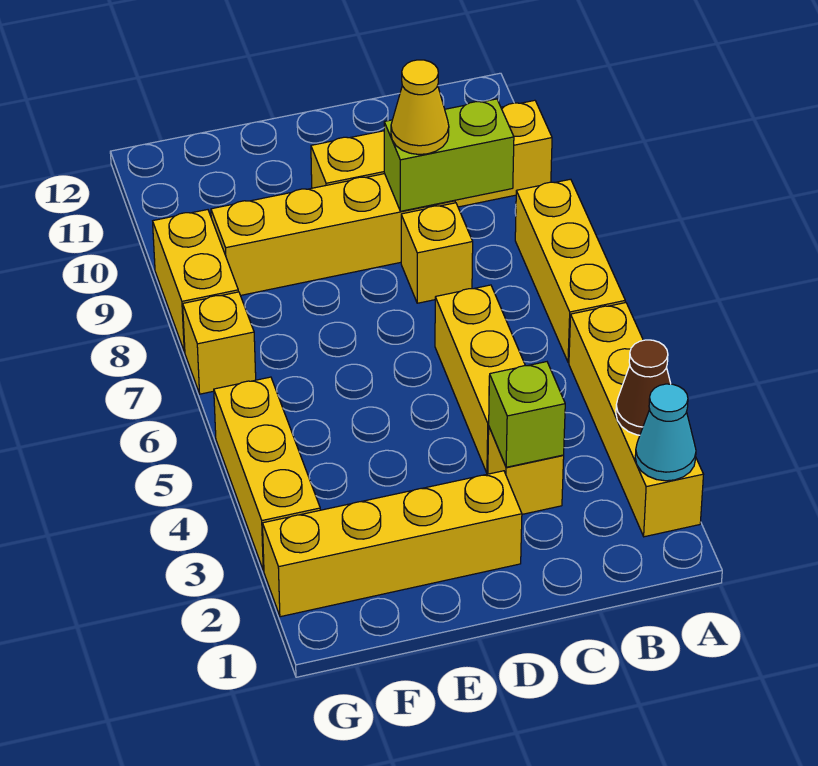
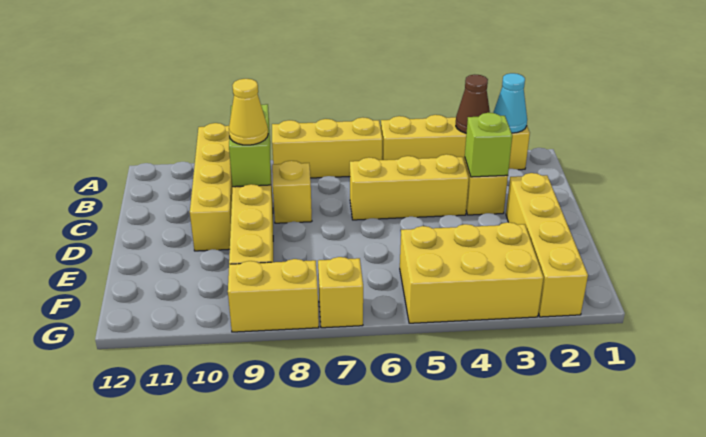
yellow 1x3 brick [214,377,320,571] -> yellow 2x3 brick [400,222,544,323]

